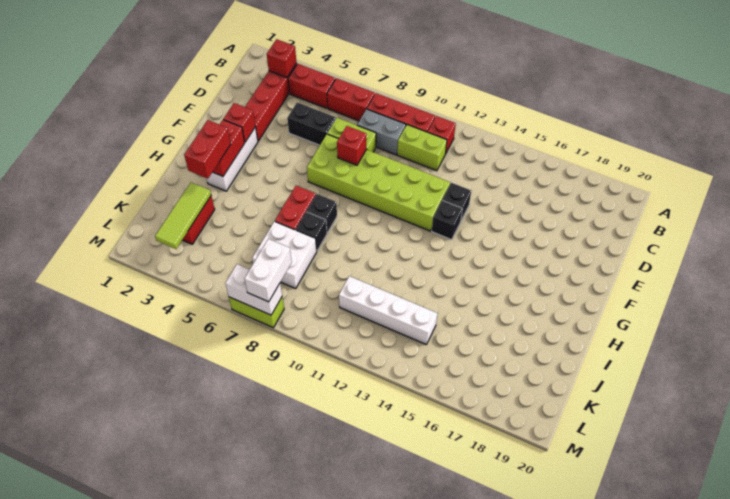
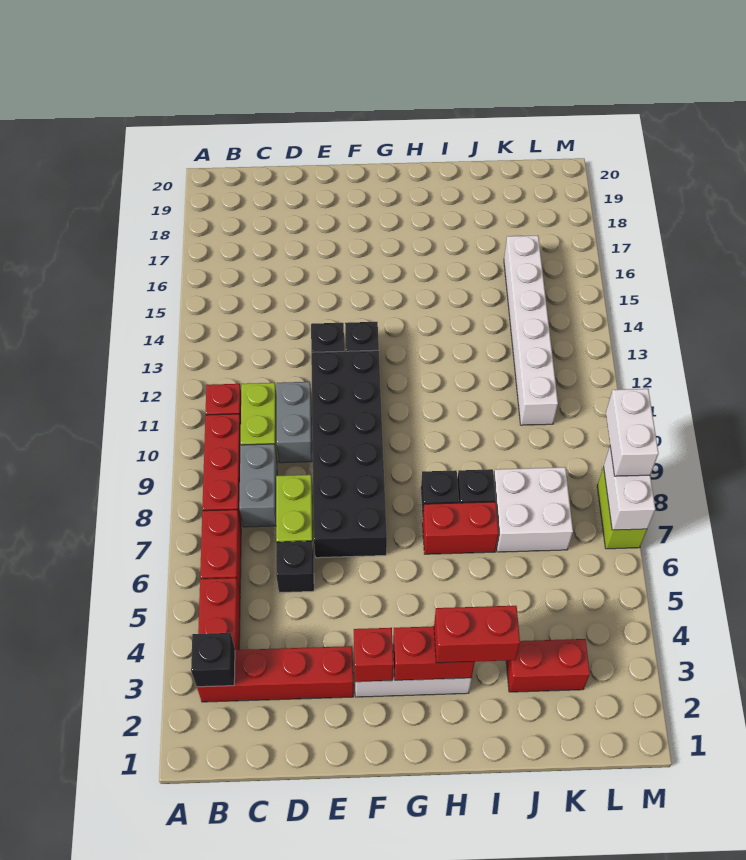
red 1x1 brick [267,39,297,77] -> black 1x1 brick [191,633,235,687]
black 1x2 brick [287,102,336,145] -> black 1x1 brick [276,541,314,593]
none -> grey 1x2 brick [277,382,312,463]
lime 2x6 brick [307,134,450,231] -> black 2x6 brick [311,350,387,558]
red 1x1 brick [337,126,367,165] -> none
lime 1x3 tile [155,182,211,249] -> none
white 1x4 brick [339,276,437,345] -> white 1x6 brick [504,236,558,425]
white 1x2 brick [245,239,292,302] -> white 1x2 brick turned to [606,389,659,476]

